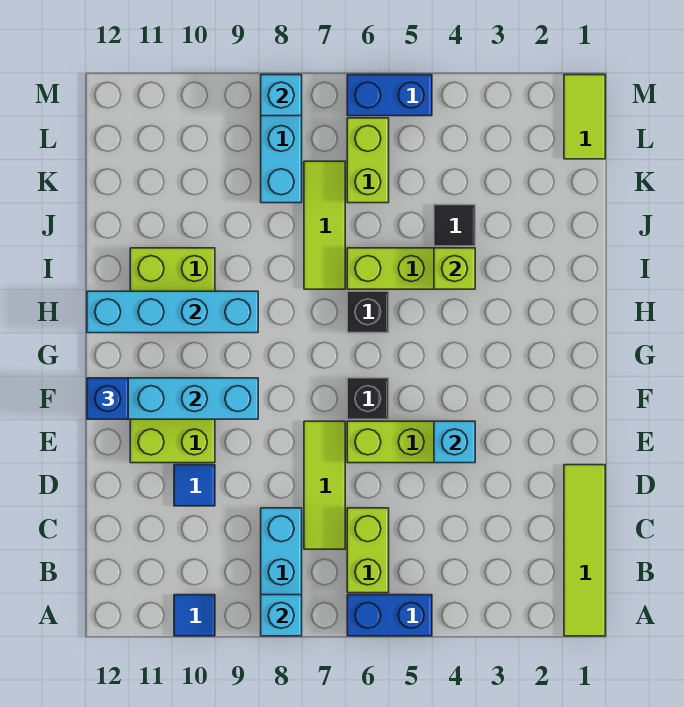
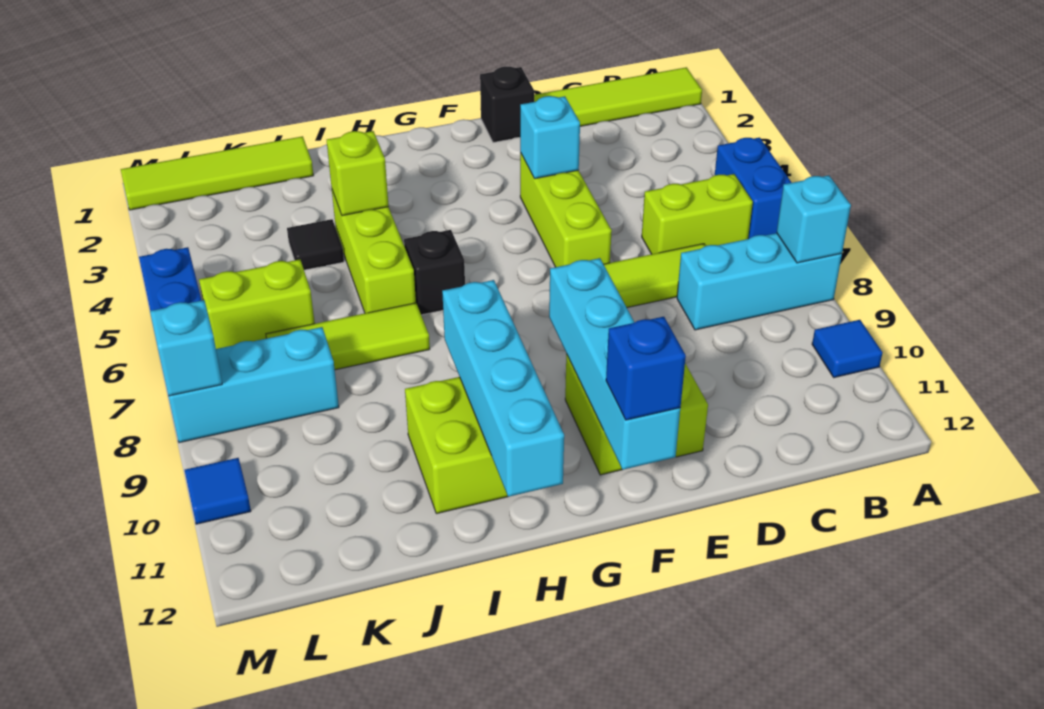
blue 1x1 tile [174,465,215,506] -> blue 1x1 tile moved to [185,458,251,524]
black 1x1 brick [347,378,389,419] -> black 1x1 brick moved to [480,67,534,143]
lime 1x2 tile [564,75,605,159] -> lime 1x4 tile [121,136,314,210]

